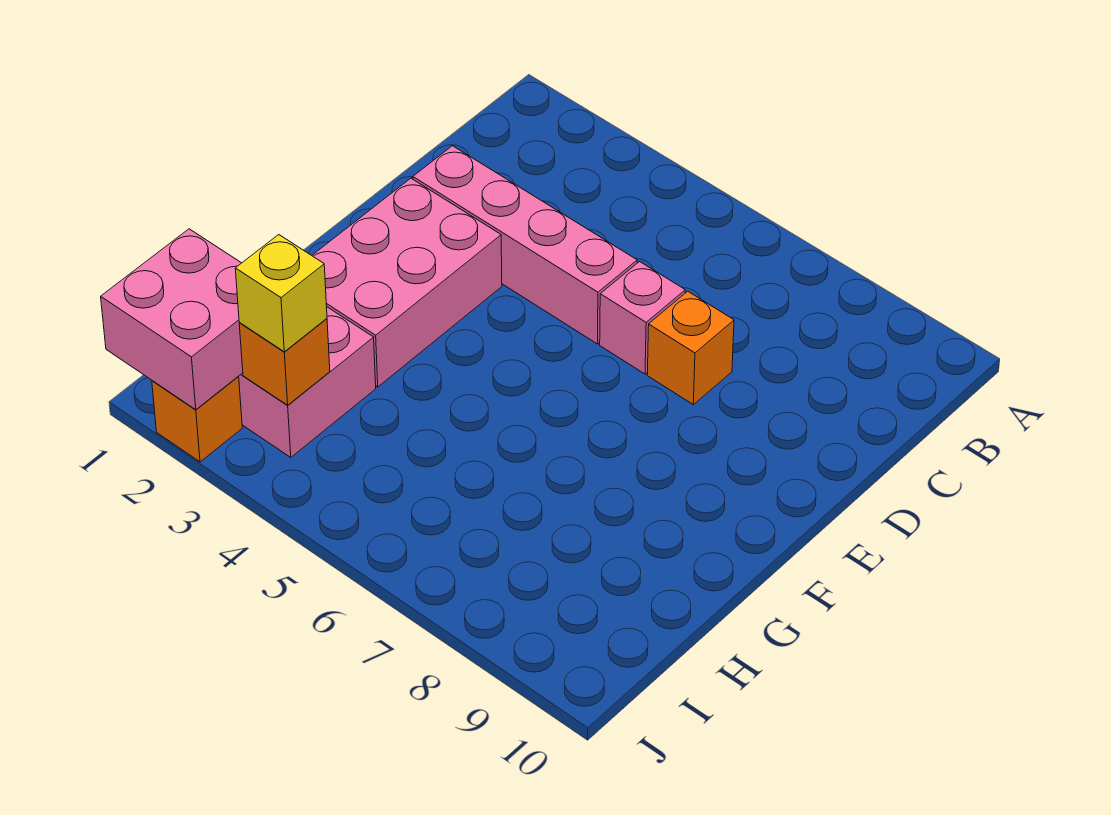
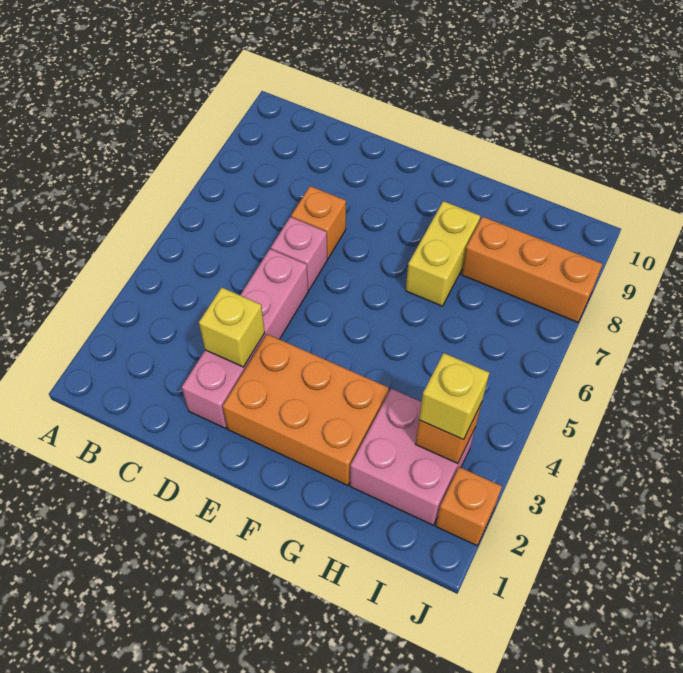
none -> yellow 1x1 brick [199,287,265,367]
pink 2x3 brick [312,178,502,387] -> orange 2x3 brick [223,334,389,485]
none -> yellow 1x2 brick [406,201,480,306]
none -> orange 1x3 brick [461,217,602,322]
pink 2x2 brick [101,229,243,410] -> none

